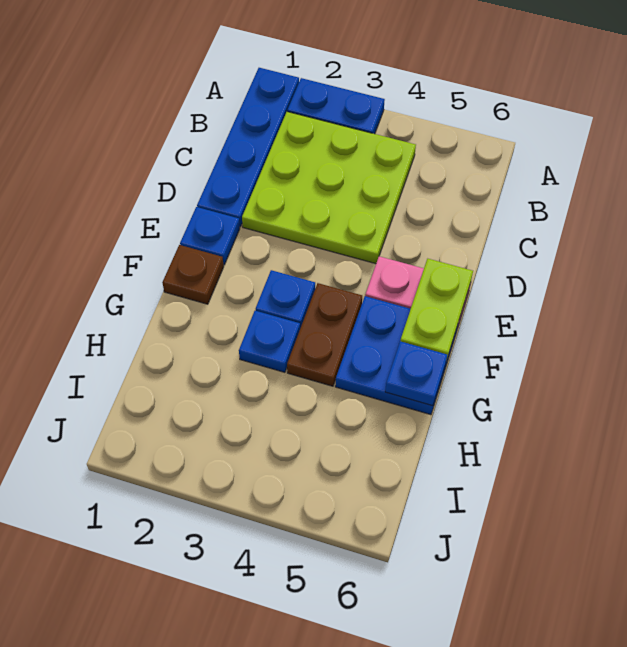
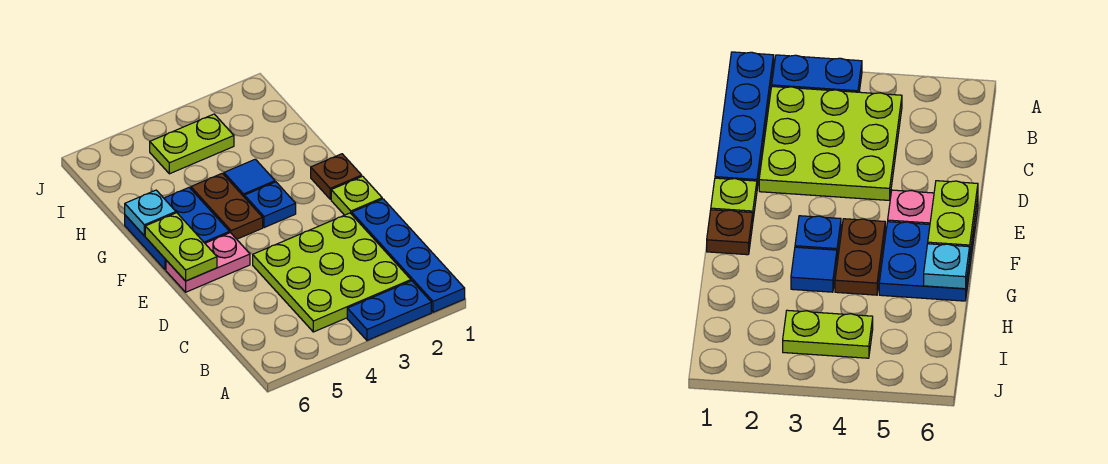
blue 1x1 plate [180,207,240,265] -> lime 1x1 plate [331,176,382,215]
blue 1x1 plate [239,311,300,372] -> blue 1x1 tile [224,159,275,197]
blue 1x1 plate [385,341,447,406] -> cyan 1x1 plate [125,190,176,236]
none -> lime 1x2 plate [150,114,234,174]

